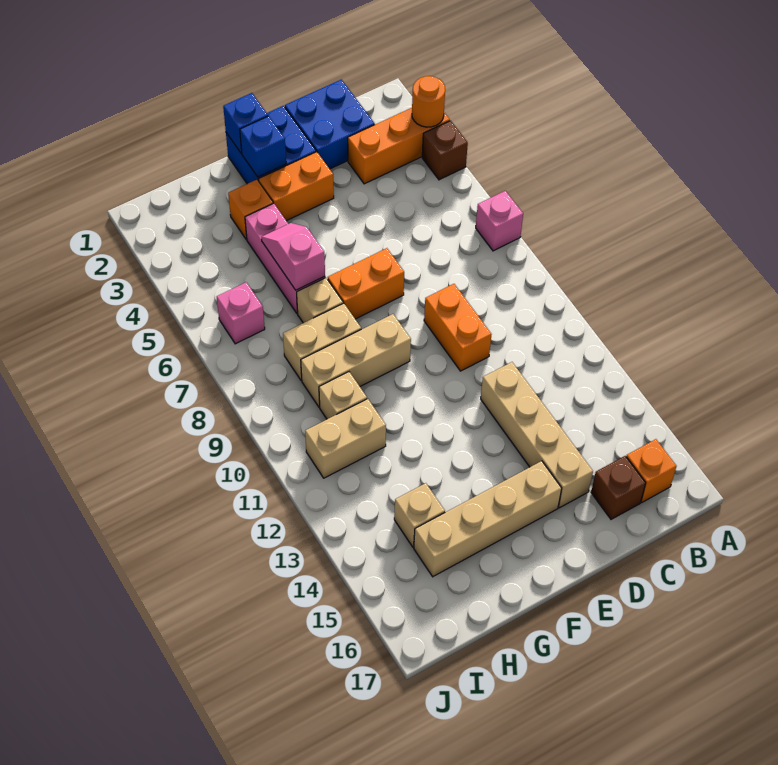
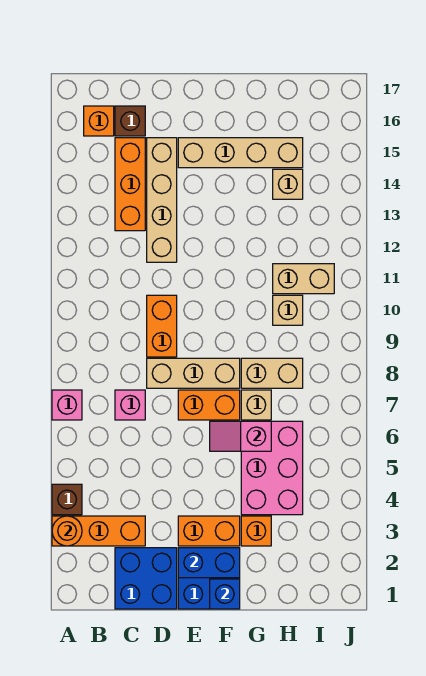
none -> orange 1x3 brick [115,138,145,231]
blue 1x1 brick [240,116,286,177] -> blue 1x2 brick [178,548,240,578]
tan 1x3 brick [301,314,411,407] -> tan 1x3 brick moved to [147,358,240,388]
pink 1x3 brick [245,203,325,314] -> pink 2x3 brick [241,421,303,515]
pink 1x2 slope [262,223,325,290] -> pink 1x2 slope turned to [210,421,271,451]
pink 1x1 brick [217,282,265,344] -> pink 1x1 brick moved to [115,390,145,420]

